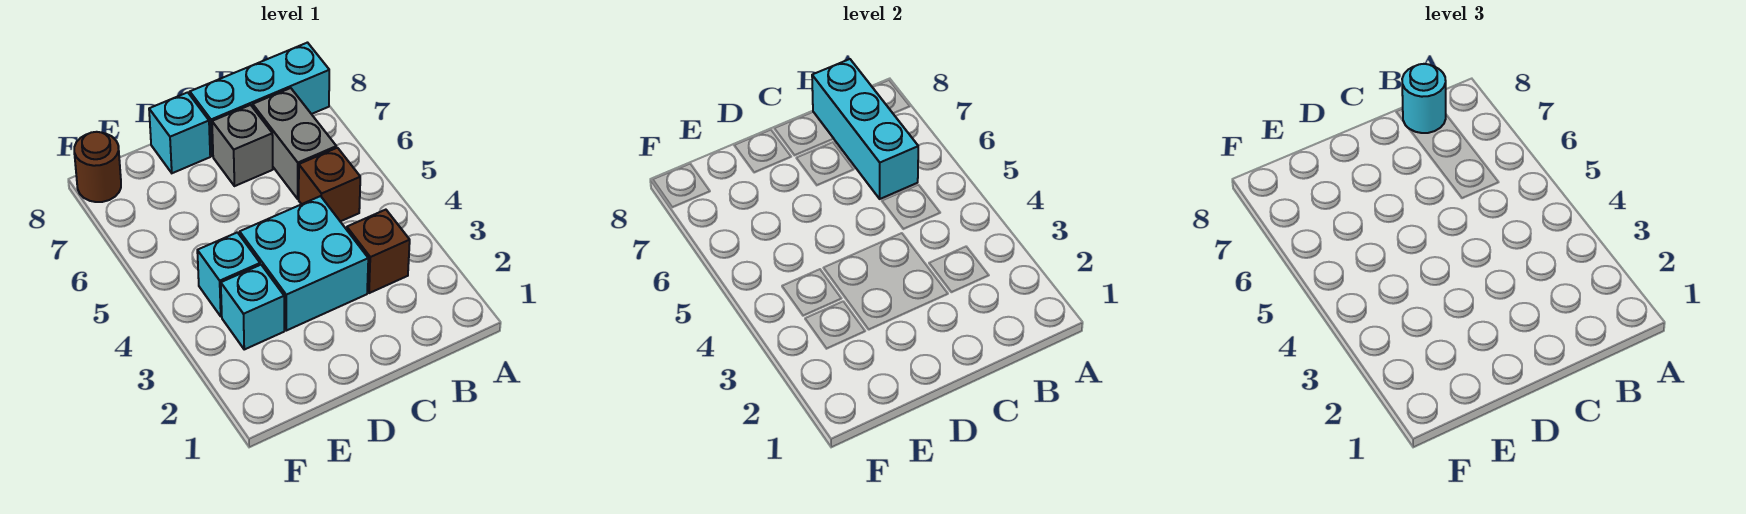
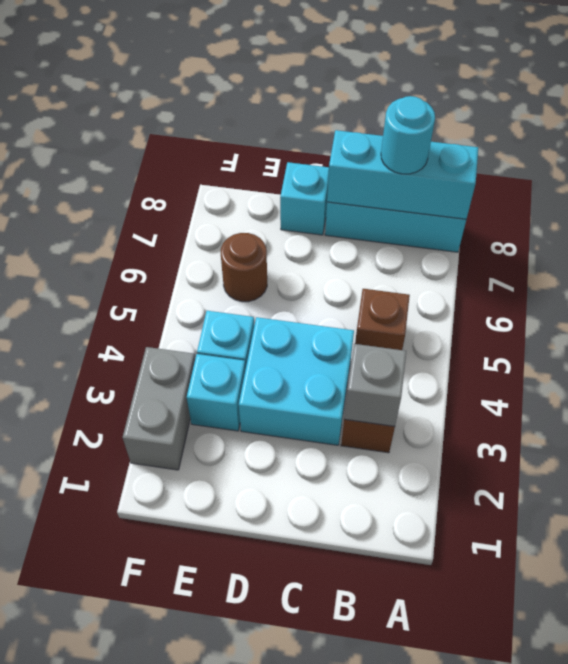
grey 1x2 brick [253,88,336,199] -> grey 1x2 brick moved to [123,347,195,470]
cyan 1x3 brick [812,59,918,199] -> cyan 1x3 brick turned to [327,130,478,219]
grey 1x1 brick [212,105,273,186] -> grey 1x1 brick moved to [344,344,406,426]
brown 1x1 round brick [74,132,121,202] -> brown 1x1 round brick moved to [221,233,267,302]

